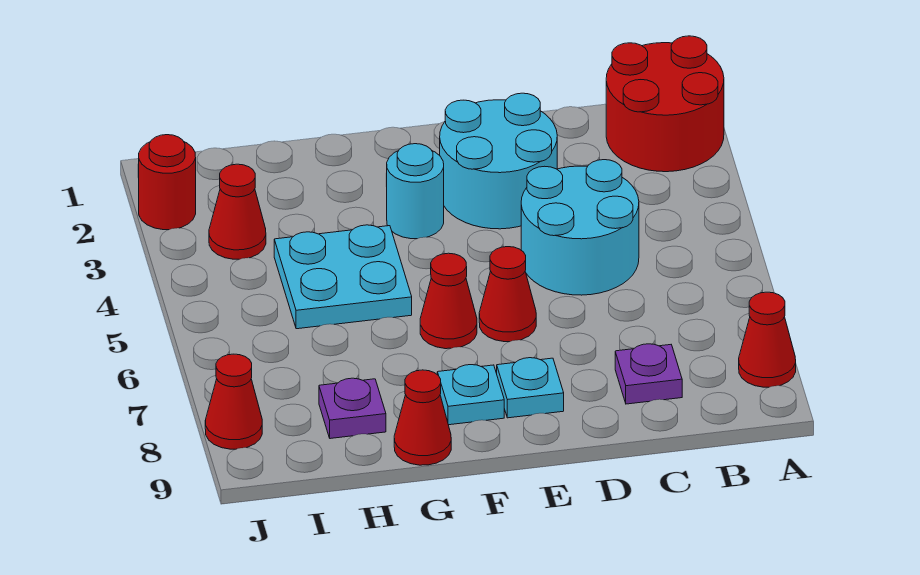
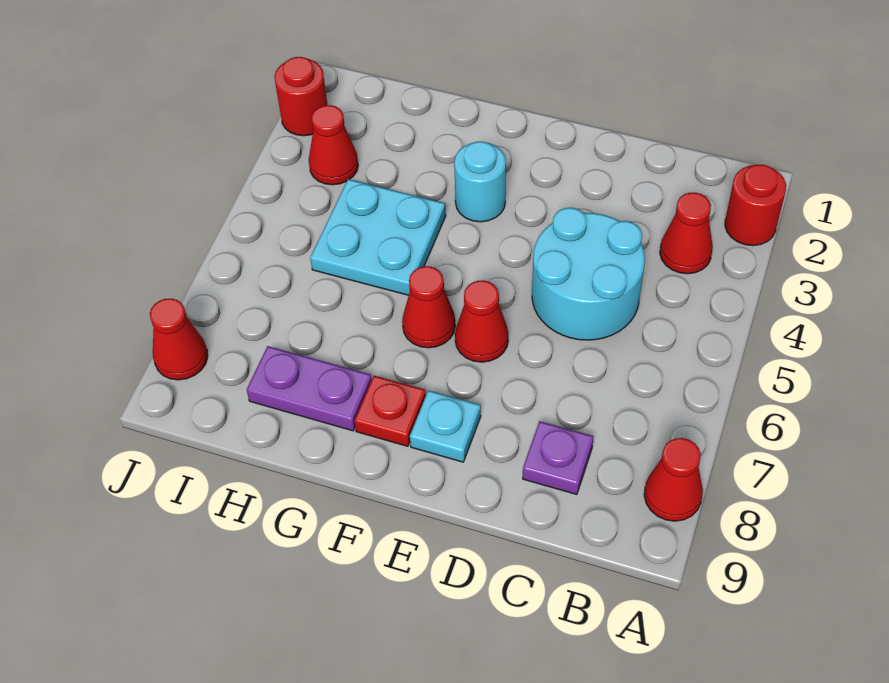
red 2x2 round brick [606,36,724,172] -> red 1x1 round brick [725,165,786,246]
cyan 2x2 round brick [440,93,557,229] -> none
cyan 1x1 plate [437,365,504,425] -> red 1x1 plate [354,376,426,446]
red 1x1 cone [394,370,451,465] -> red 1x1 cone moved to [660,193,713,274]
purple 1x1 plate [319,378,386,439] -> purple 1x2 plate [247,346,372,431]

